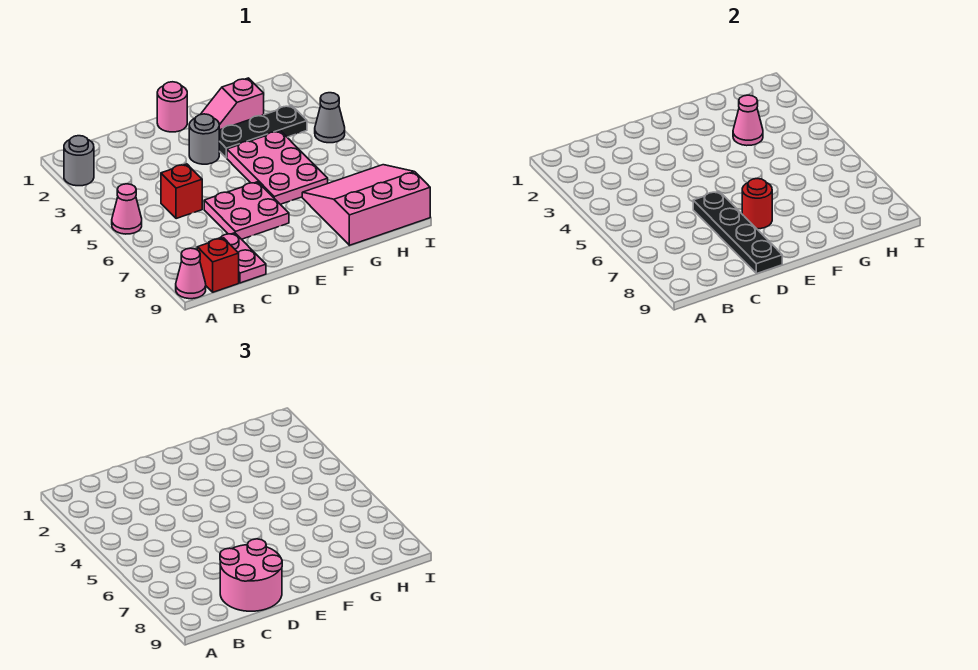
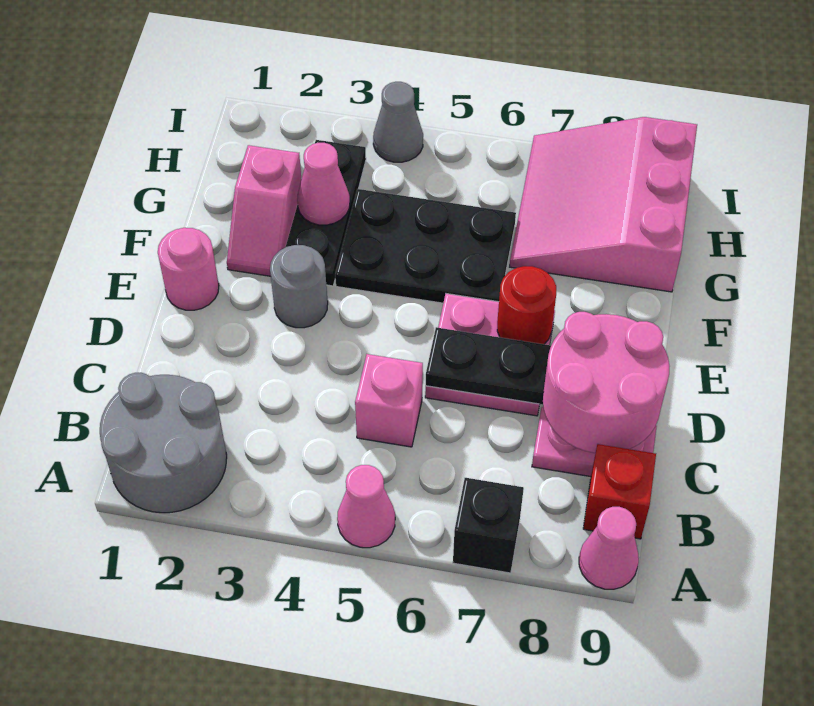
grey 1x1 round brick [64,136,94,186] -> grey 2x2 round brick [100,373,227,513]
none -> black 1x1 brick [453,478,524,573]
red 1x1 brick [161,164,202,219] -> pink 1x1 brick [355,354,423,447]
pink 2x3 plate [227,131,328,204] -> black 2x3 plate [335,189,516,303]

